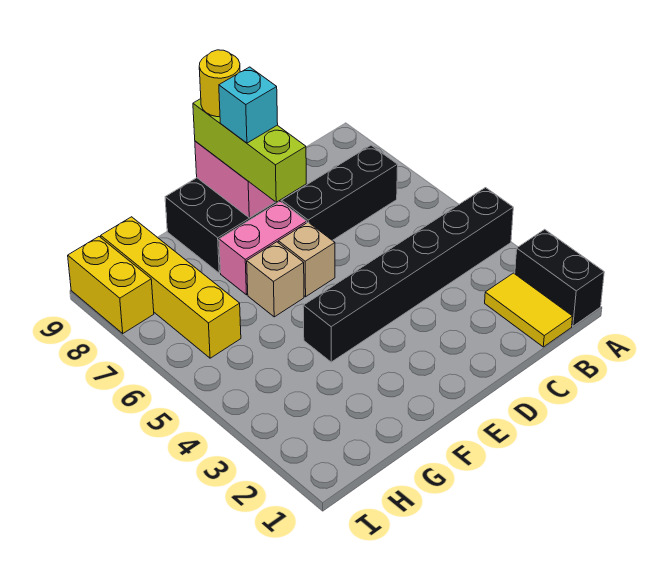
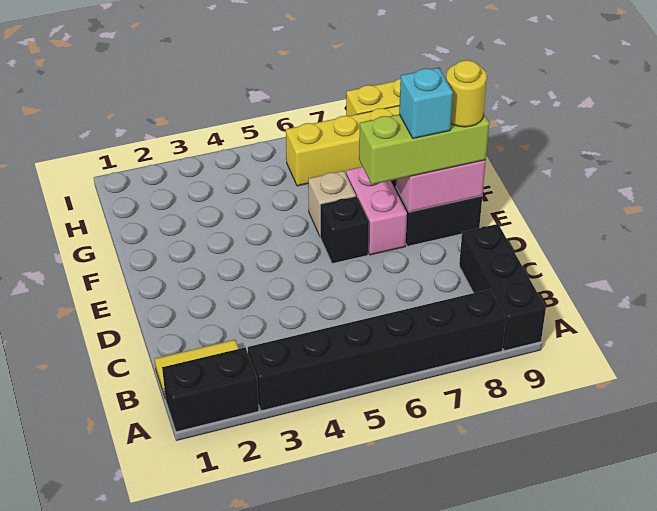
black 1x6 brick [303,188,513,362] -> black 1x6 brick turned to [248,289,506,411]
black 1x3 brick [282,145,398,240] -> black 1x3 brick moved to [459,224,546,351]
tan 1x1 brick [278,222,335,297] -> black 1x1 brick [320,196,369,264]

